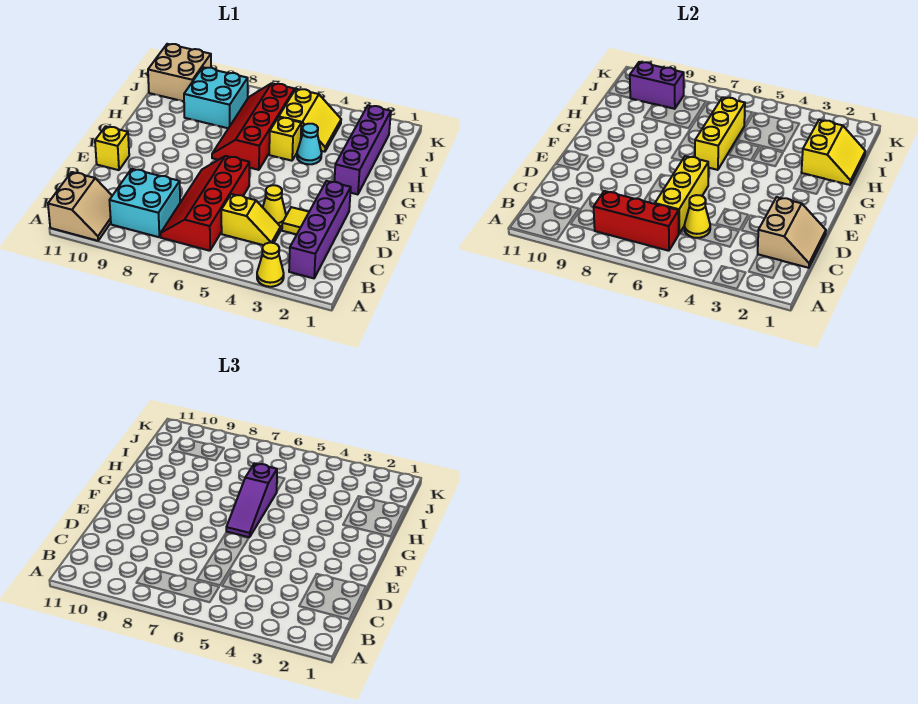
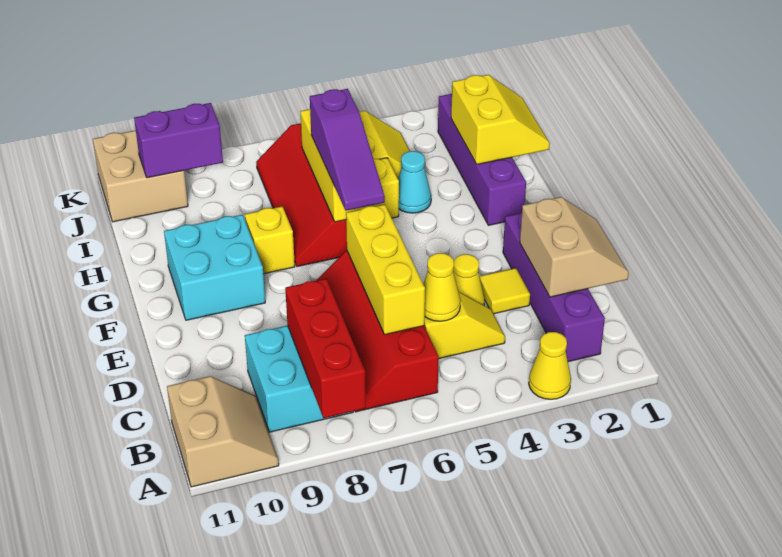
red 1x3 brick [594,191,679,251] -> red 1x3 brick turned to [285,279,366,418]
yellow 1x1 brick [95,126,129,170] -> yellow 1x1 brick moved to [245,206,295,274]
cyan 2x2 brick [184,67,248,128] -> cyan 2x2 brick moved to [164,215,265,320]

